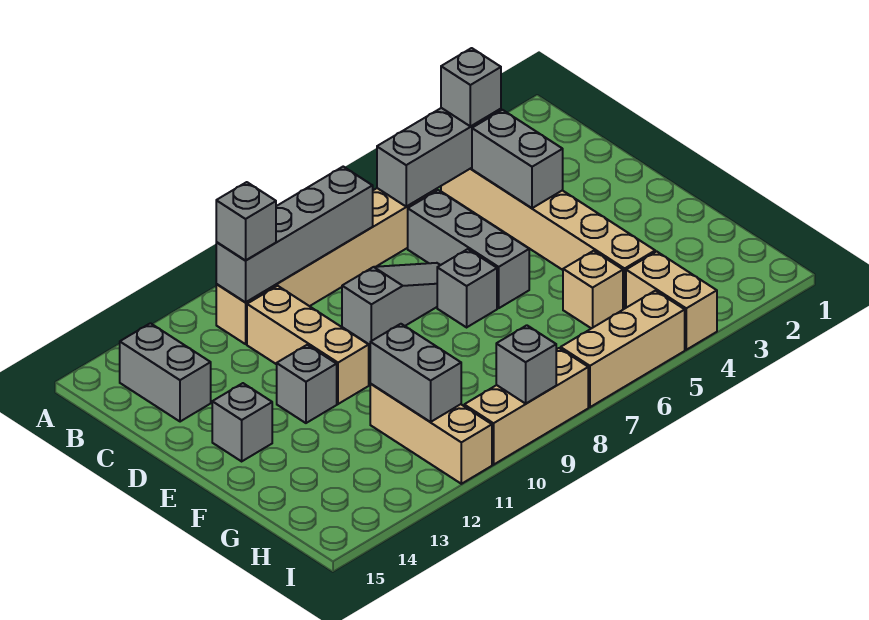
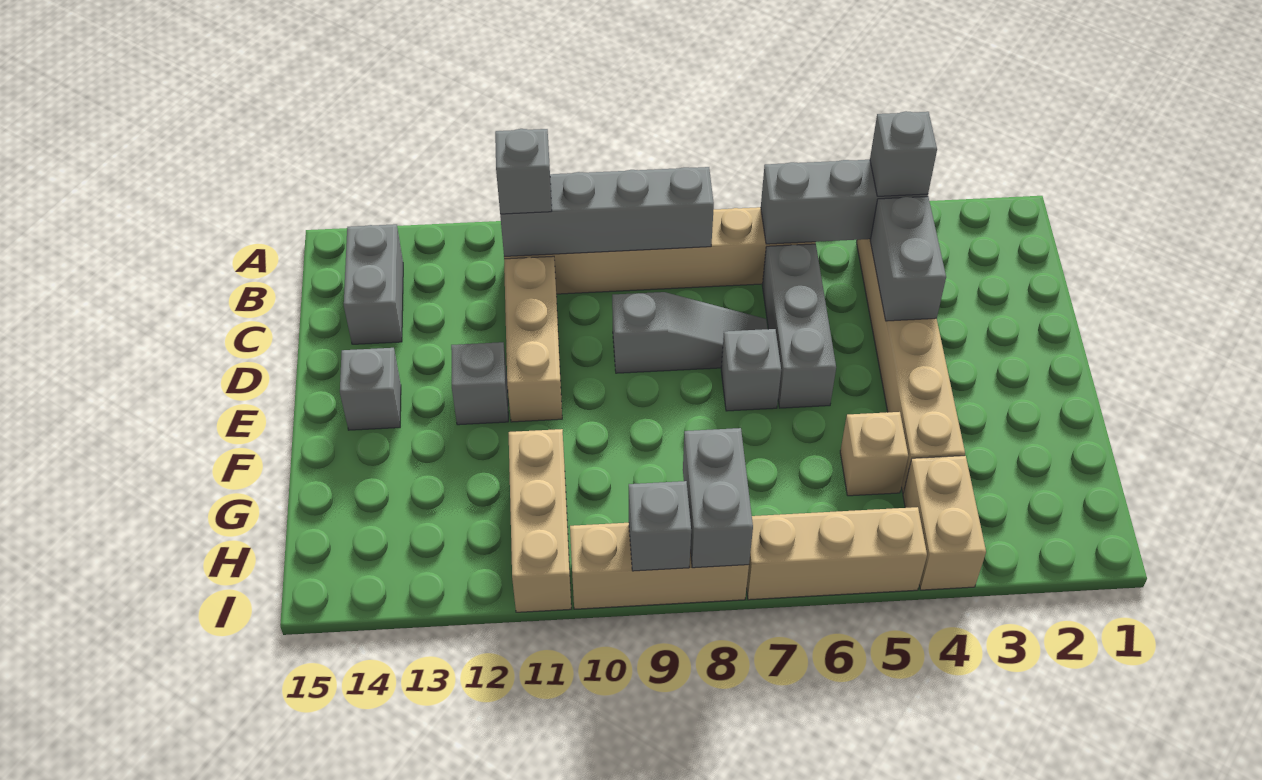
grey 1x2 brick [370,324,461,422] -> grey 1x2 brick moved to [683,428,753,568]

